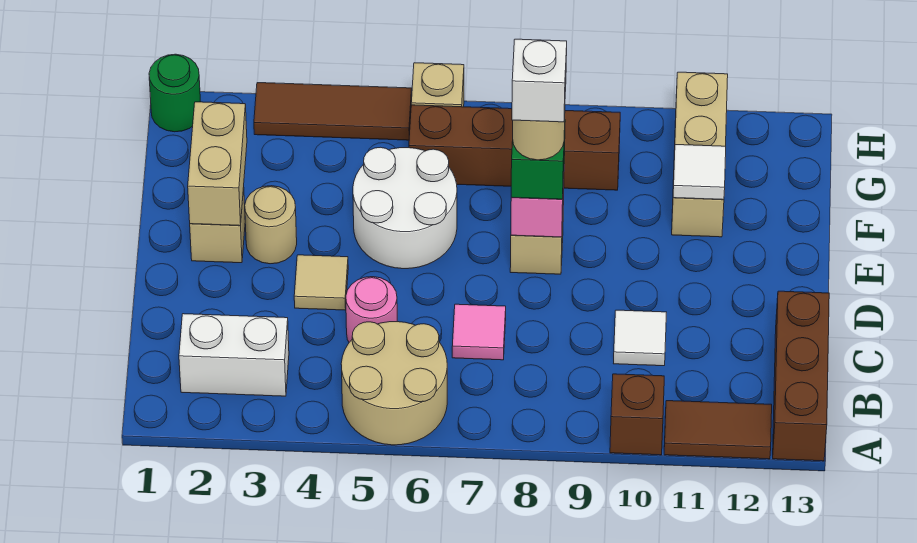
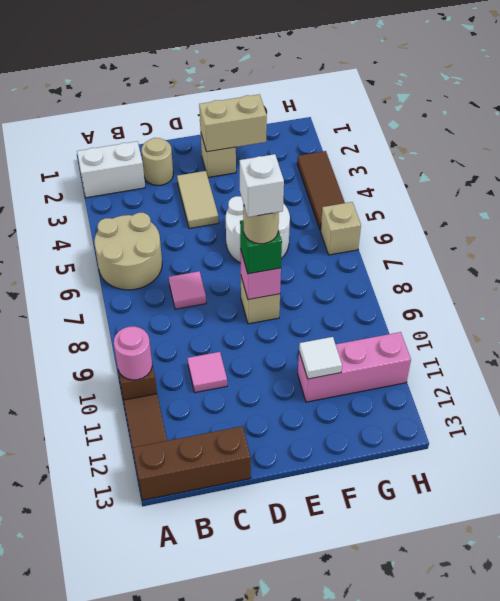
white 1x2 brick [179,314,289,396] -> white 1x2 brick turned to [77,141,145,198]
pink 1x1 round brick [346,277,397,342] -> pink 1x1 round brick moved to [114,326,152,380]
white 1x1 tile [613,310,667,366] -> pink 1x1 tile [188,352,227,393]
tan 1x1 tile [294,255,348,310] -> tan 1x2 tile [177,171,219,229]
tan 1x1 round brick [245,186,297,264] -> tan 1x1 round brick moved to [142,138,173,185]
tan 1x3 brick [672,72,728,237] -> pink 1x3 brick [298,332,411,402]
brown 1x4 brick [409,105,620,190] -> none
green 1x1 round brick [149,54,201,132] -> none

